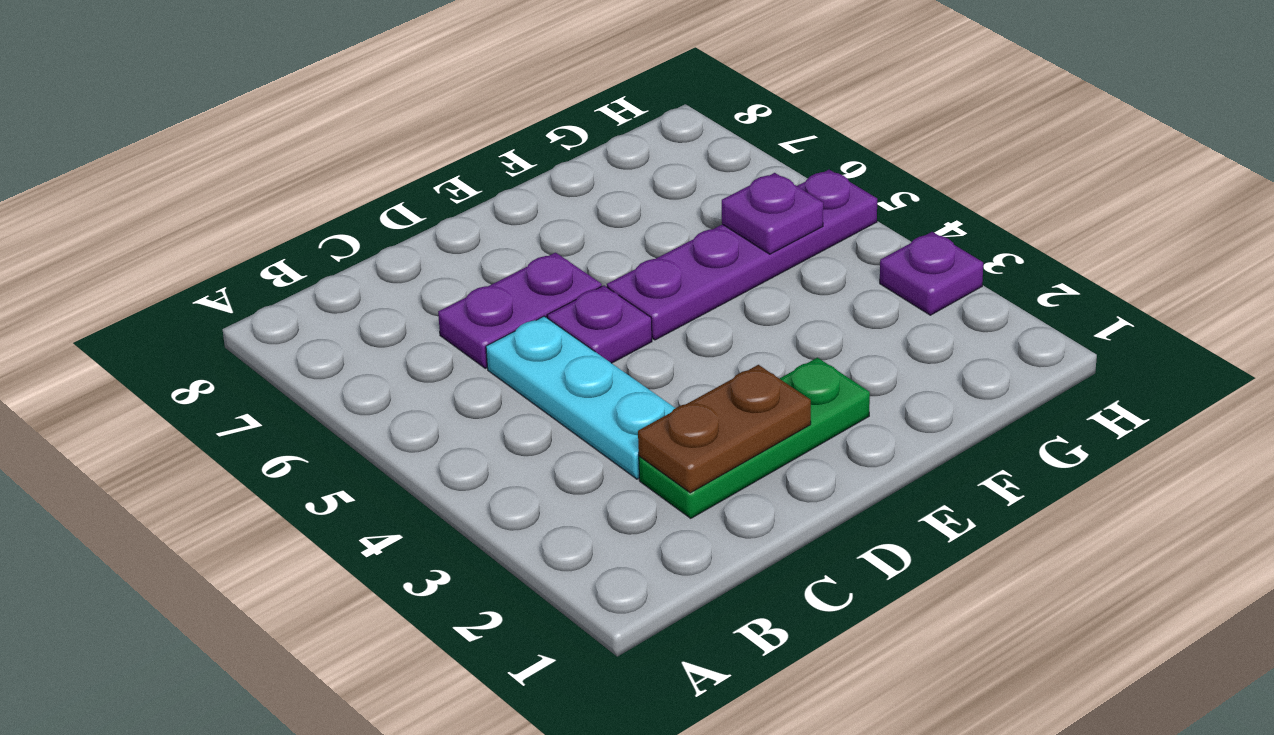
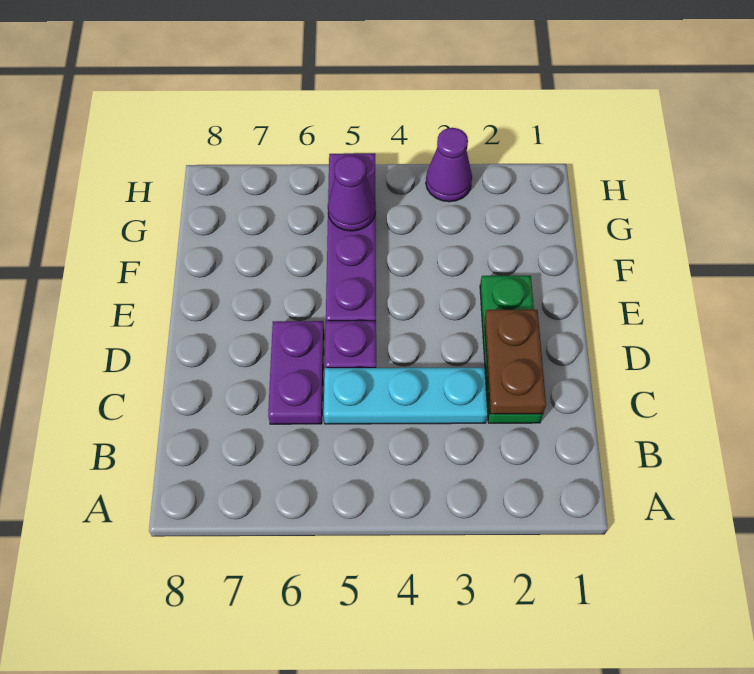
purple 1x1 plate [722,173,823,254] -> purple 1x1 cone [328,155,376,231]
purple 1x1 plate [880,232,983,315] -> purple 1x1 cone [426,128,472,202]

